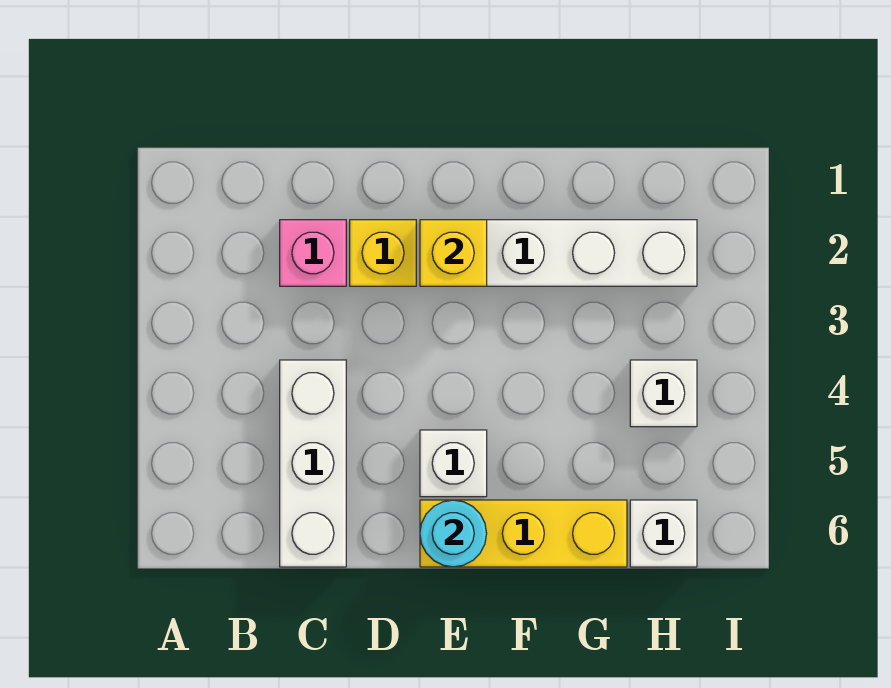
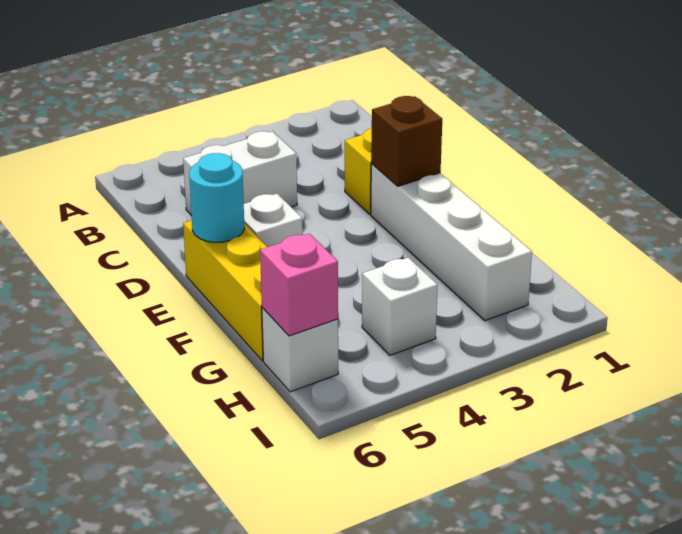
pink 1x1 brick [280,220,346,286] -> pink 1x1 brick moved to [260,234,338,336]
white 1x3 brick [280,360,346,567] -> white 1x2 brick [183,131,297,216]
yellow 1x1 brick [420,220,487,286] -> brown 1x1 brick [371,96,442,186]

